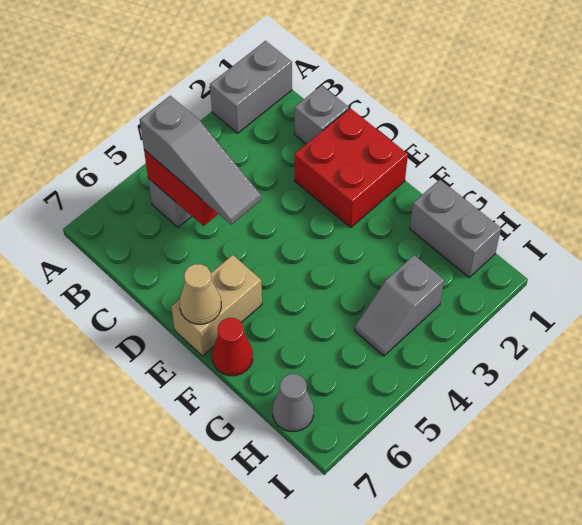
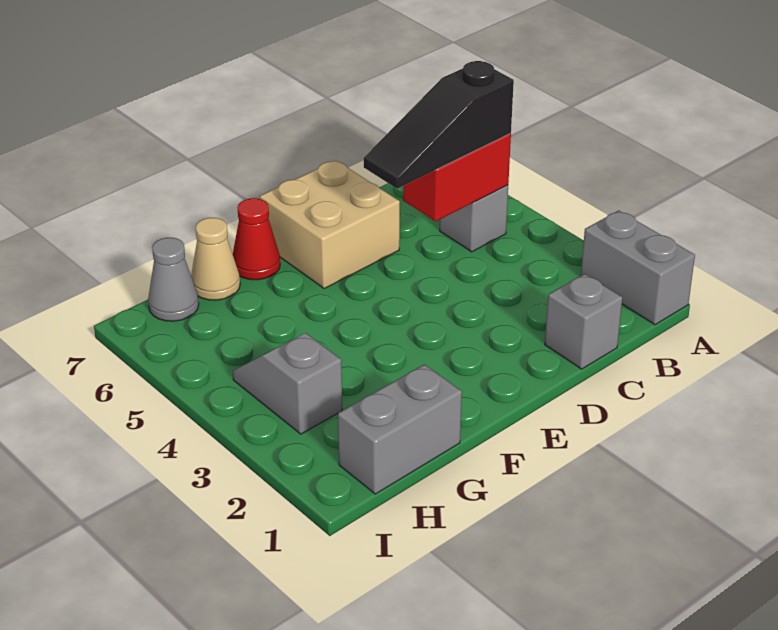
grey 1x3 slope [140,96,261,224] -> black 1x3 slope [364,61,514,189]
red 2x2 brick [295,108,408,227] -> none
tan 1x2 brick [172,255,262,356] -> tan 2x2 brick [260,160,400,288]
tan 1x1 cone [180,264,221,324] -> tan 1x1 cone moved to [191,218,240,300]

